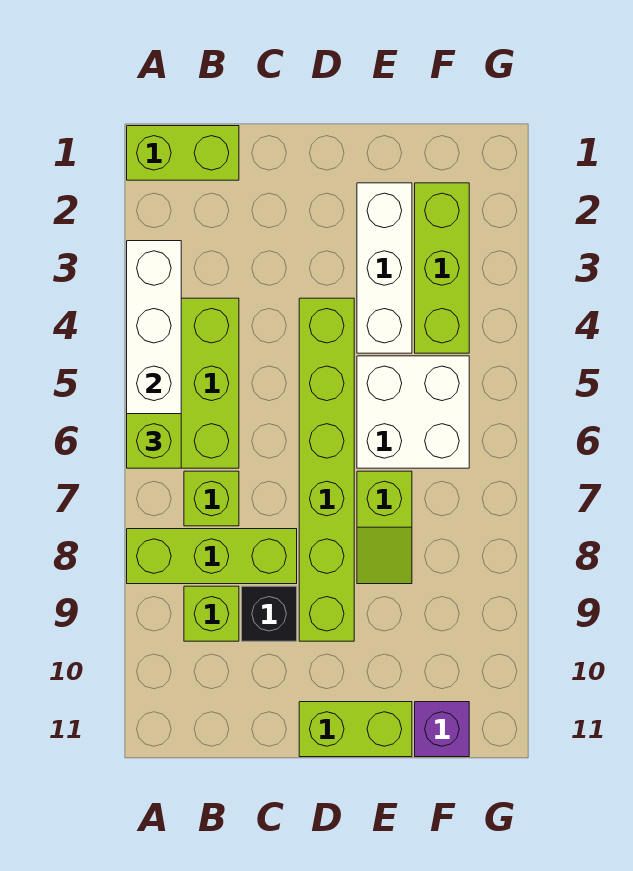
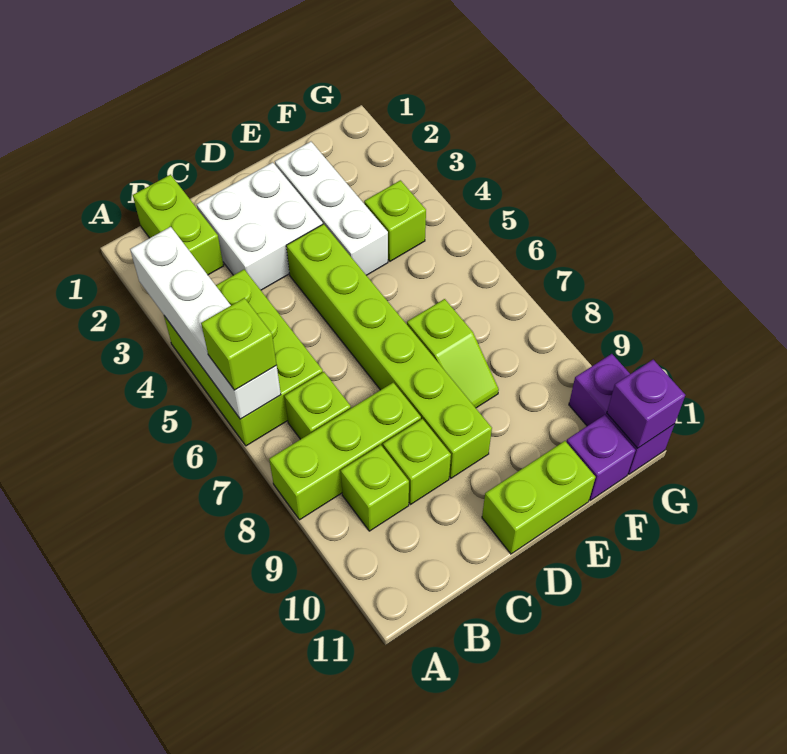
lime 1x2 brick [127,126,239,180] -> lime 1x2 brick turned to [133,175,224,275]
black 1x1 brick [242,586,297,641] -> lime 1x1 brick [383,419,451,504]
white 2x2 brick [357,356,469,468] -> white 2x2 brick moved to [197,162,323,290]
lime 1x3 brick [415,183,469,353] -> lime 1x1 brick [364,180,426,261]
none -> purple 1x2 brick [569,354,675,474]
none -> purple 1x1 brick [607,360,685,448]

